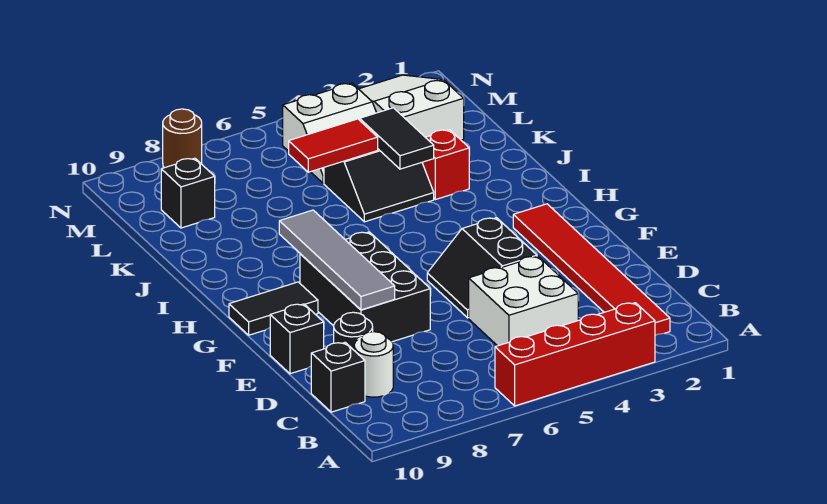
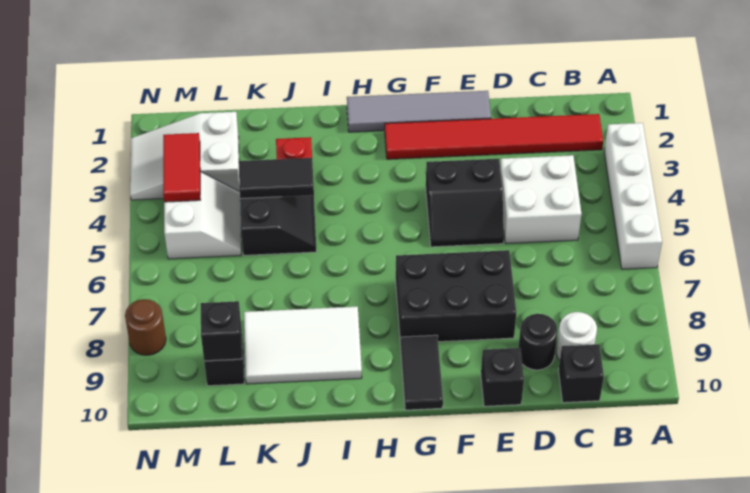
red 1x4 brick [495,303,655,406] -> white 1x4 brick [604,123,662,269]
grey 1x4 tile [279,210,395,310] -> grey 1x4 tile moved to [347,91,491,132]
none -> white 2x3 tile [244,307,362,384]
red 1x2 tile [289,119,378,172] -> red 1x2 tile moved to [163,133,200,202]
none -> black 1x1 brick [201,301,242,361]

